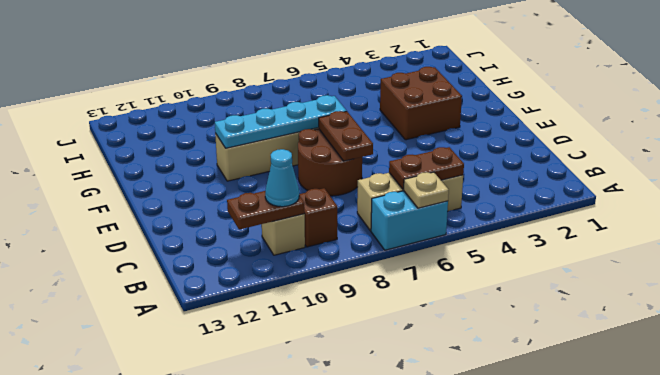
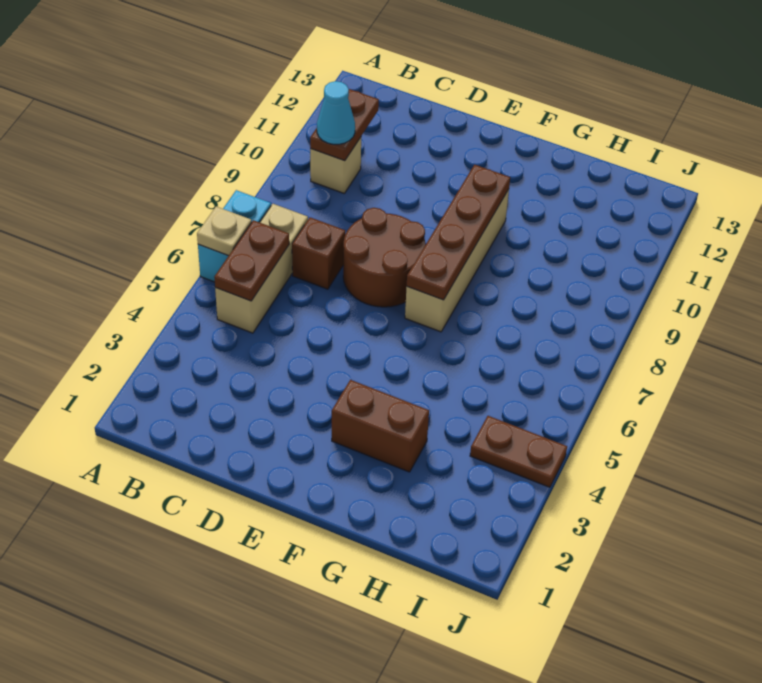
brown 1x1 brick [299,188,337,247] -> brown 1x1 brick moved to [292,217,345,289]
brown 1x2 plate [319,111,373,161] -> brown 1x2 plate moved to [470,416,567,487]
brown 2x2 brick [380,67,462,140] -> brown 1x2 brick [332,380,429,472]
cyan 1x4 plate [215,95,347,148] -> brown 1x4 plate [407,165,510,300]

